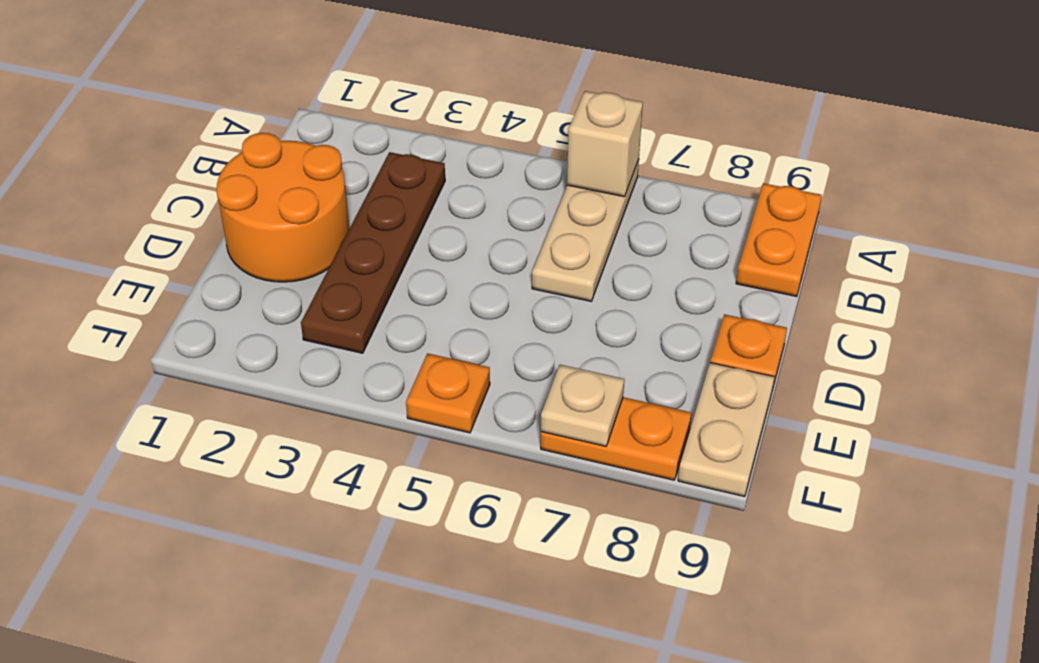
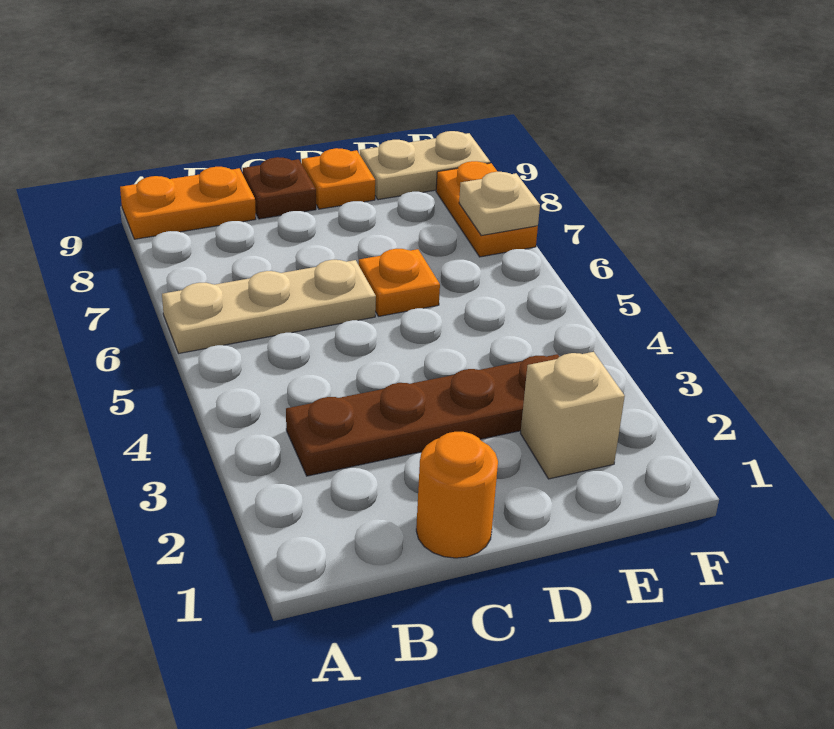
tan 1x1 brick [567,91,643,197] -> tan 1x1 brick moved to [521,352,625,479]
orange 2x2 round brick [216,133,349,282] -> orange 1x1 round brick [416,432,498,558]
none -> brown 1x1 plate [243,157,316,219]
orange 1x1 plate [406,353,490,433] -> orange 1x1 plate moved to [359,249,440,316]

